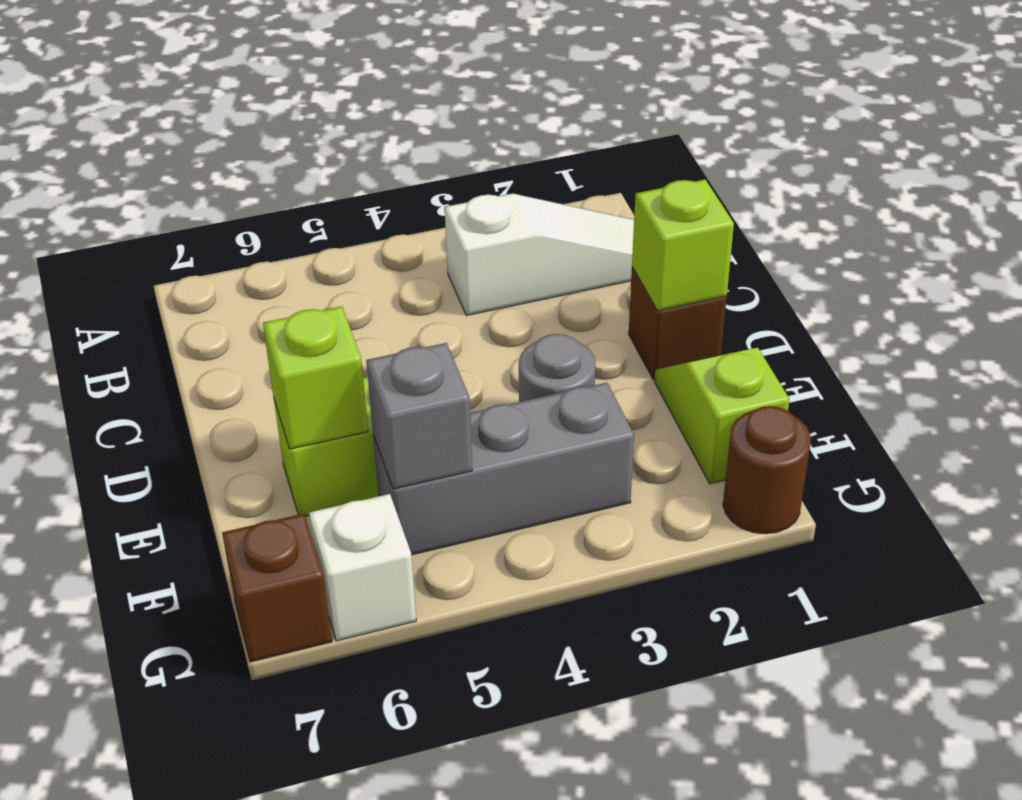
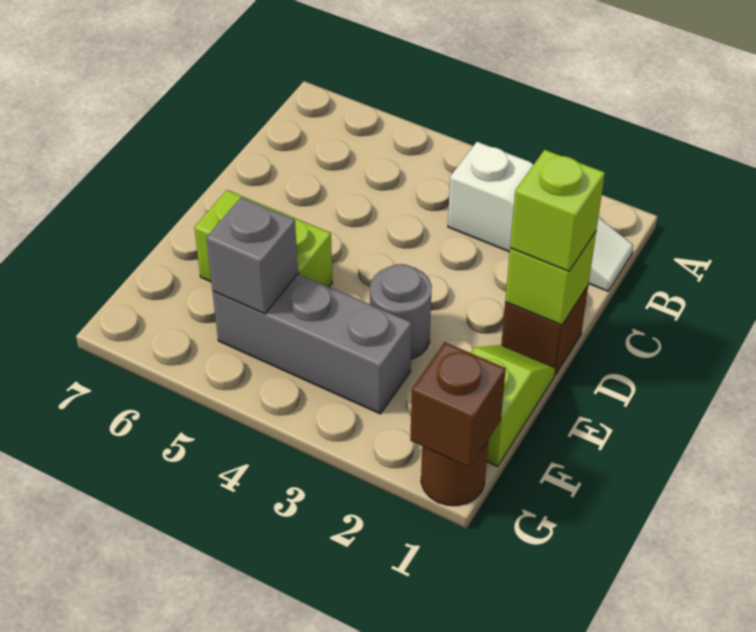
lime 1x1 brick [263,306,368,449] -> lime 1x1 brick moved to [510,150,605,271]
white 1x1 brick [309,494,416,641] -> none
brown 1x1 brick [222,513,332,662] -> brown 1x1 brick moved to [410,342,506,467]

